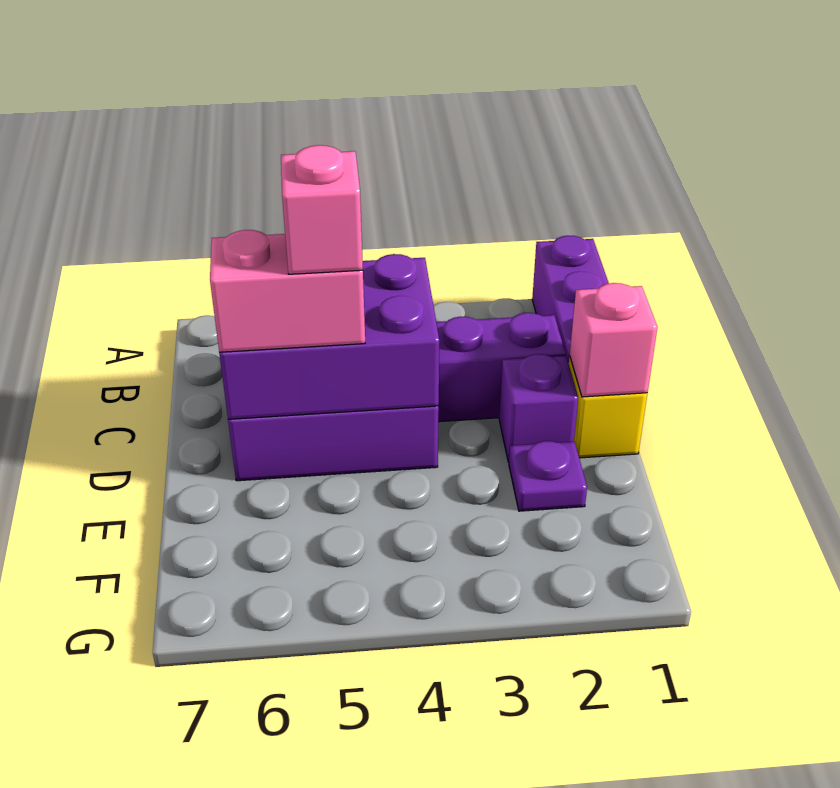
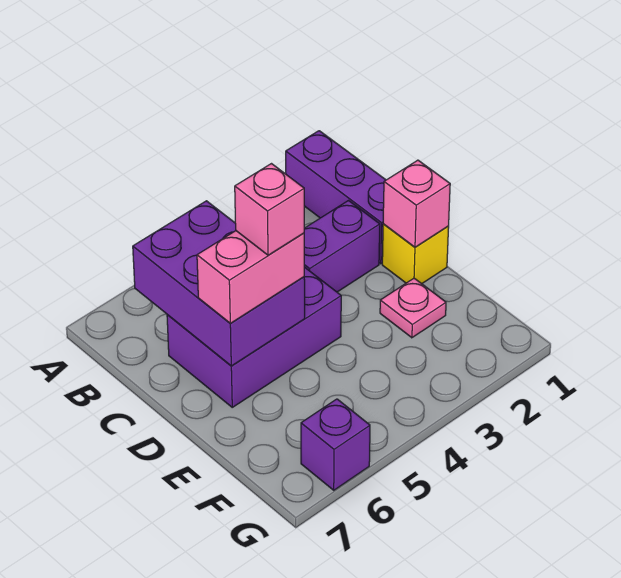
purple 2x3 brick [219,254,439,419] -> purple 2x3 brick turned to [133,201,305,366]
purple 1x1 brick [499,354,578,462] -> purple 1x1 brick moved to [301,399,370,490]
purple 1x1 plate [509,441,587,511] -> pink 1x1 plate [380,278,446,338]

